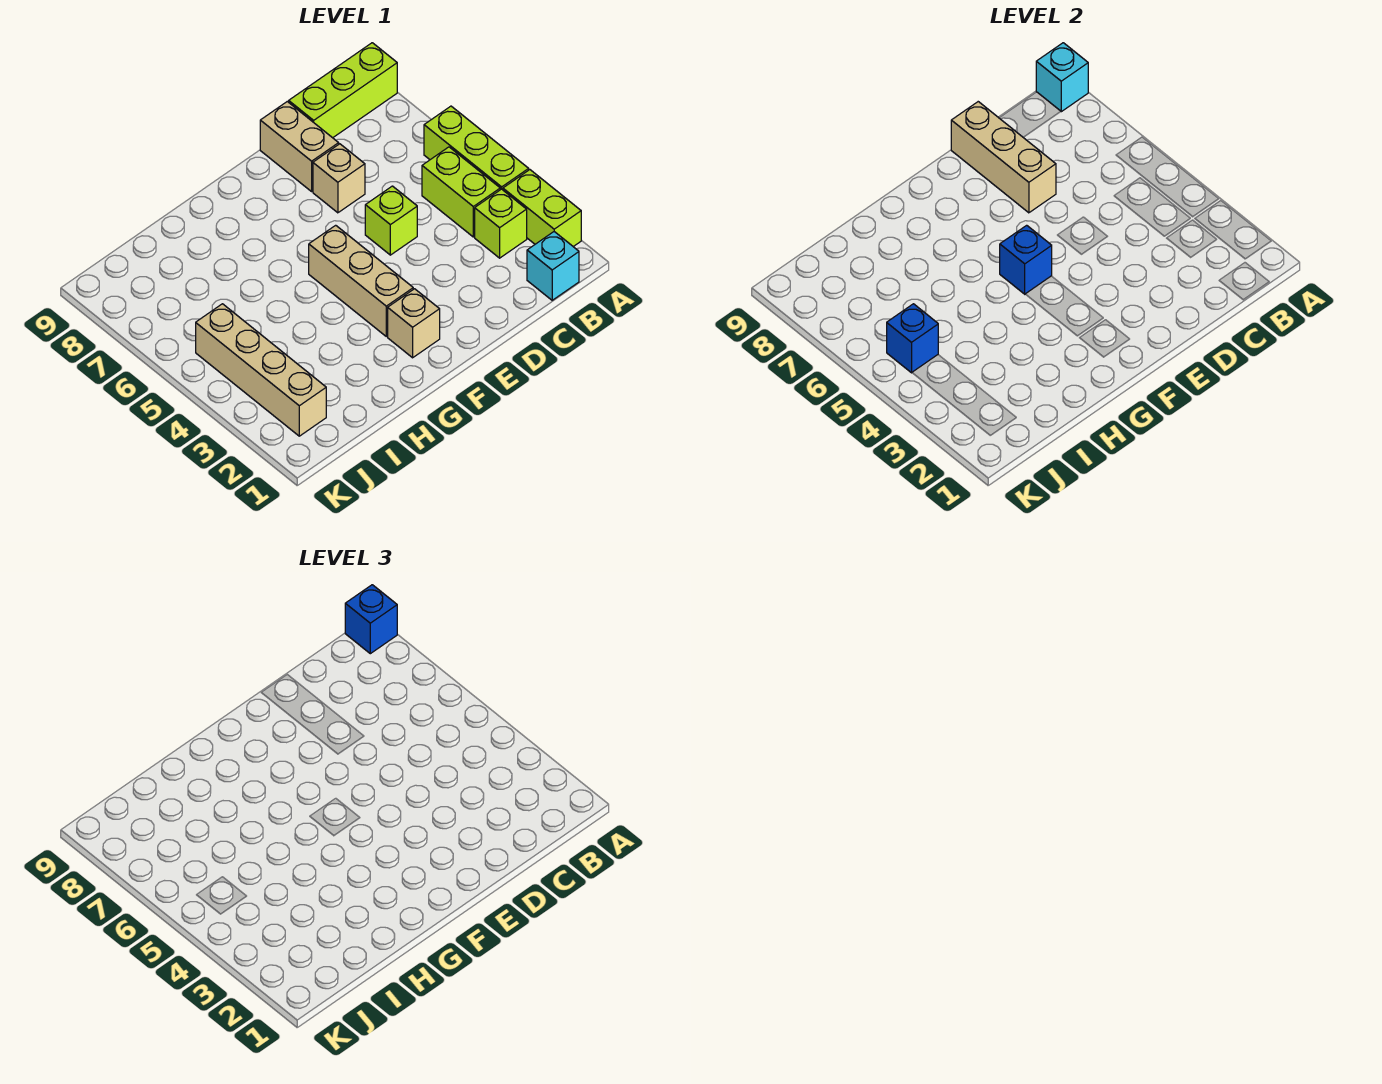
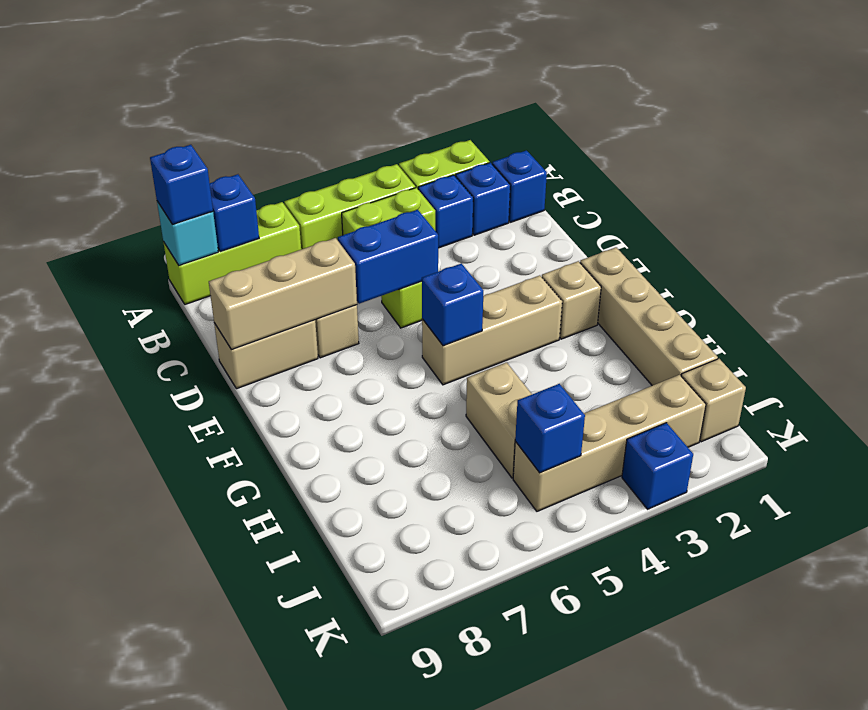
none -> blue 1x1 brick [210,174,259,251]
lime 1x3 brick [289,43,397,138] -> lime 1x3 brick turned to [163,202,301,304]
cyan 1x1 brick [527,232,579,300] -> blue 1x1 brick [492,150,547,222]
none -> blue 1x1 brick [456,163,510,235]
lime 1x1 brick [475,189,527,258] -> blue 1x1 brick [418,175,473,248]
none -> blue 1x2 brick [338,210,438,304]
none -> tan 1x4 brick [580,247,718,386]
none -> tan 1x2 brick [466,363,532,478]
none -> tan 1x1 brick [681,359,746,442]
none -> blue 1x1 brick [622,423,693,509]

